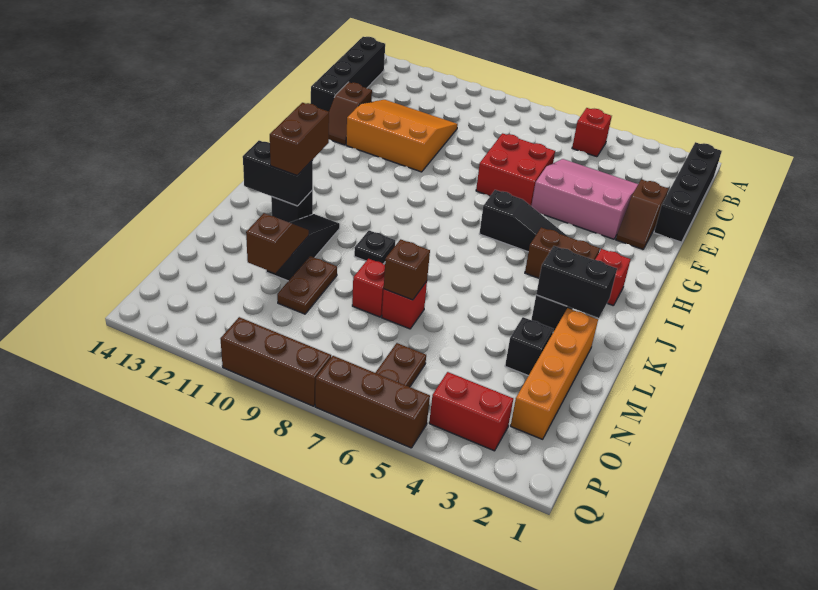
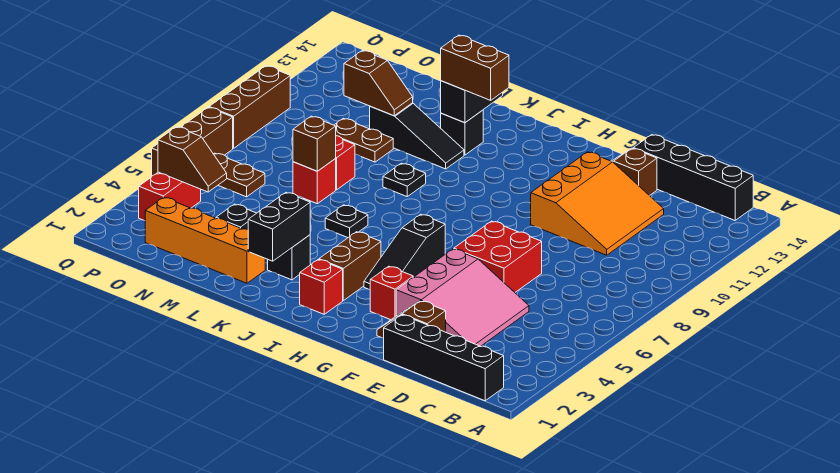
red 1x1 brick [572,108,612,157] -> red 1x1 brick moved to [370,266,413,320]
none -> black 1x1 plate [325,205,368,238]
none -> brown 1x2 slope [158,127,227,192]

